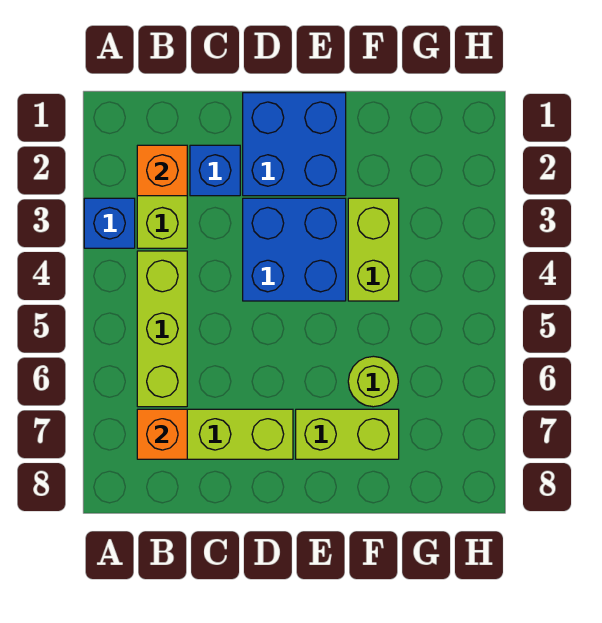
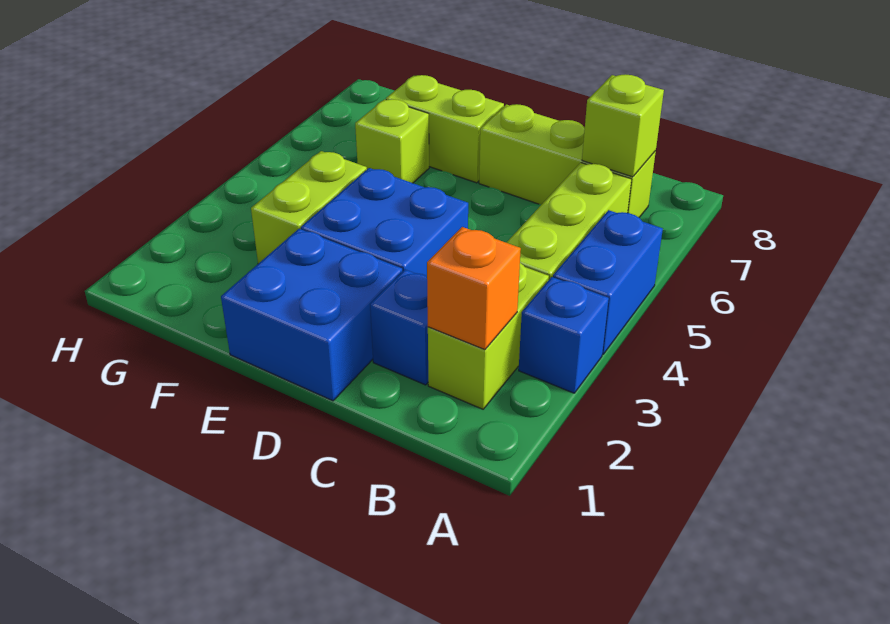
none -> blue 1x2 brick [553,210,663,354]
orange 1x1 brick [137,409,187,459] -> lime 1x1 brick [582,74,664,177]
lime 1x1 round brick [348,356,398,407] -> lime 1x1 brick [355,99,429,183]

